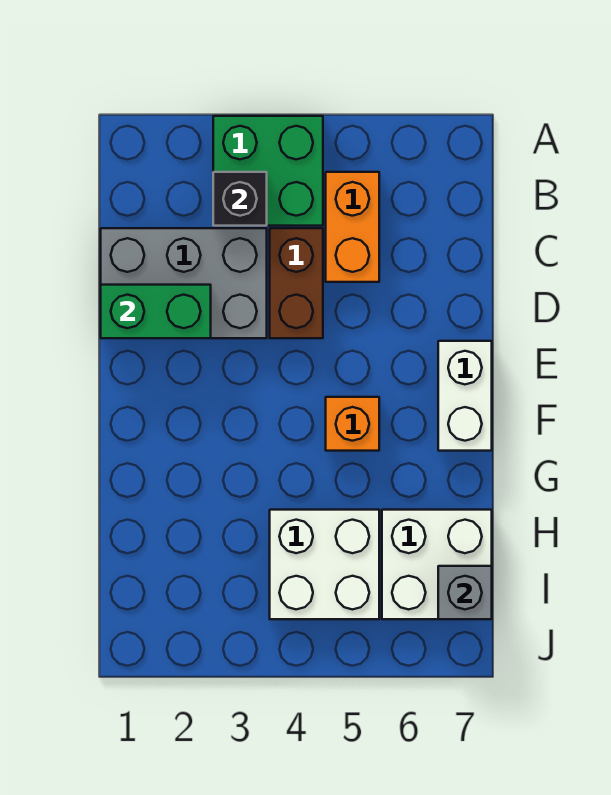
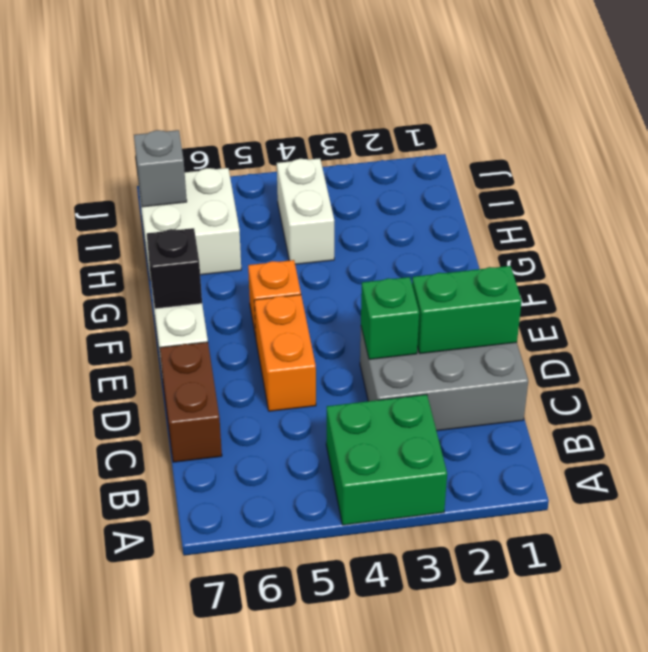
black 1x1 brick [213,172,267,226] -> black 1x1 brick moved to [147,228,202,309]
orange 1x2 brick [326,172,379,282] -> orange 1x2 brick moved to [254,295,316,411]
brown 1x2 brick [270,228,323,338] -> brown 1x2 brick moved to [160,342,222,462]
none -> green 1x1 brick [361,277,419,359]
white 2x2 brick [270,510,379,619] -> white 1x2 brick [277,158,334,264]

